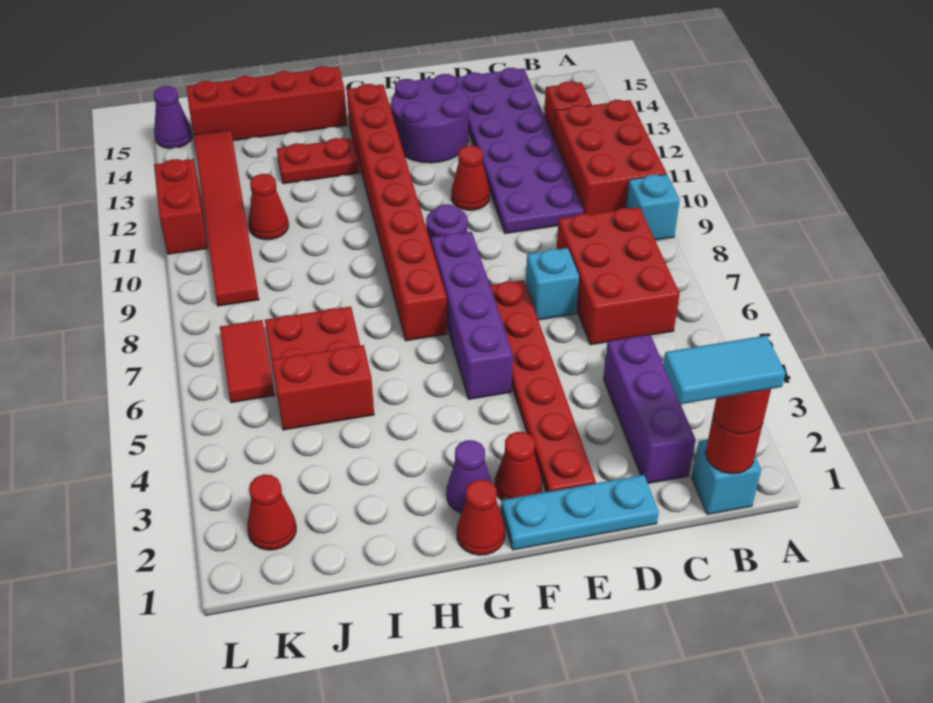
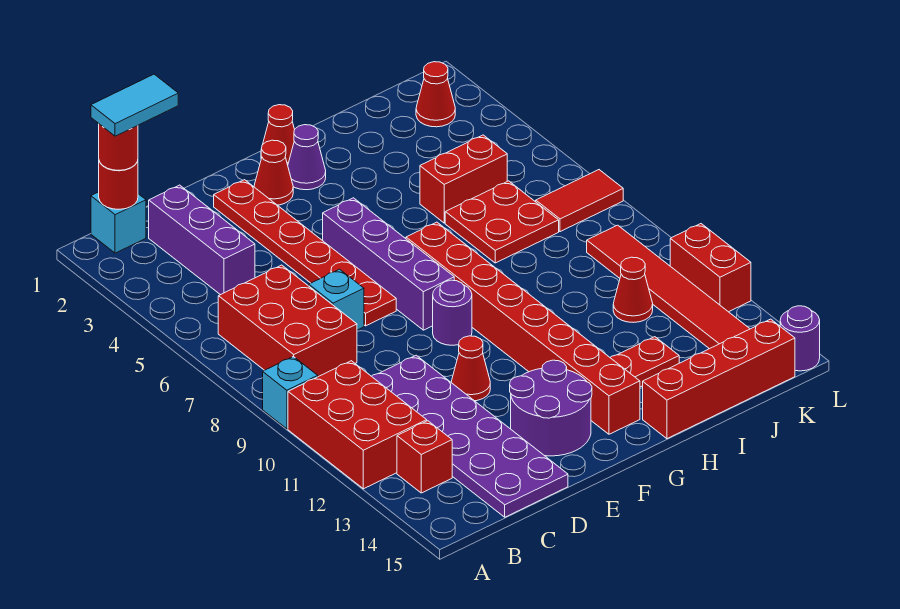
cyan 1x3 plate [501,475,659,550] -> none
red 1x2 tile [220,320,275,403] -> red 1x2 tile turned to [536,170,623,232]
purple 1x1 cone [153,86,192,149] -> purple 1x1 round brick [780,306,820,371]

